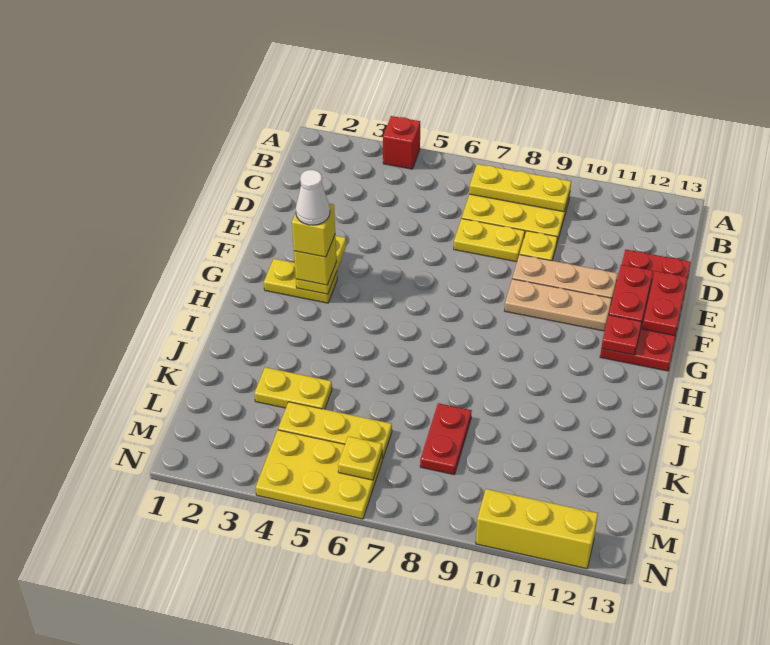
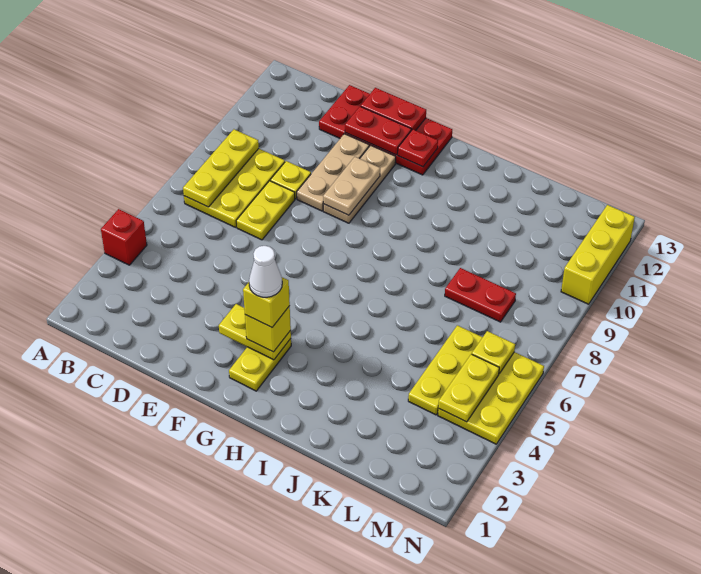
none -> tan 1x2 plate [323,157,380,215]
yellow 1x2 plate [254,367,332,409] -> yellow 1x2 plate moved to [438,354,499,422]

